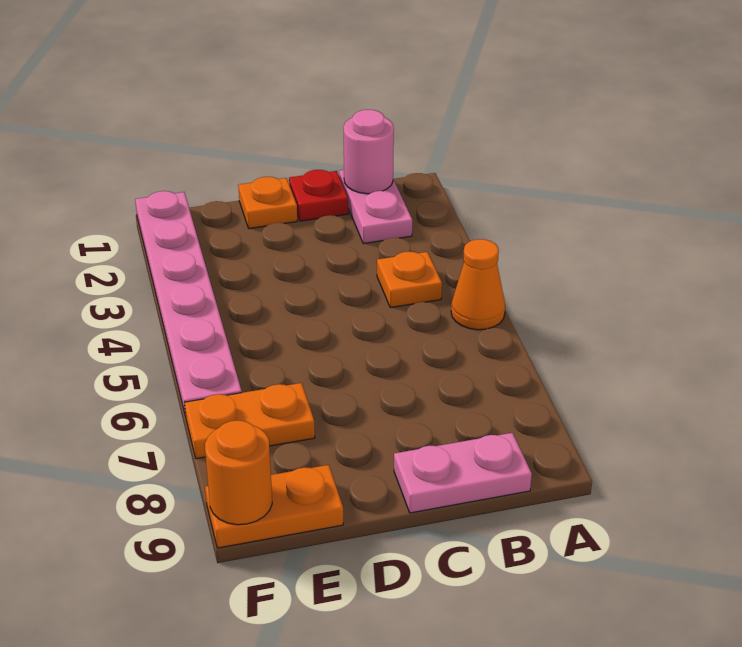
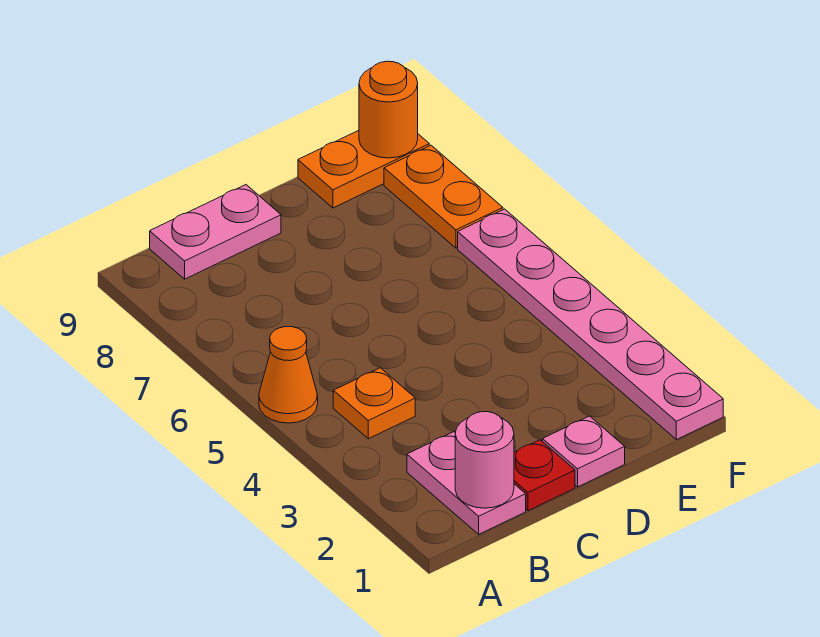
orange 1x1 plate [238,177,297,229] -> pink 1x1 plate [543,416,625,487]
orange 1x2 plate [184,383,315,459] -> orange 1x2 plate turned to [384,145,503,248]

